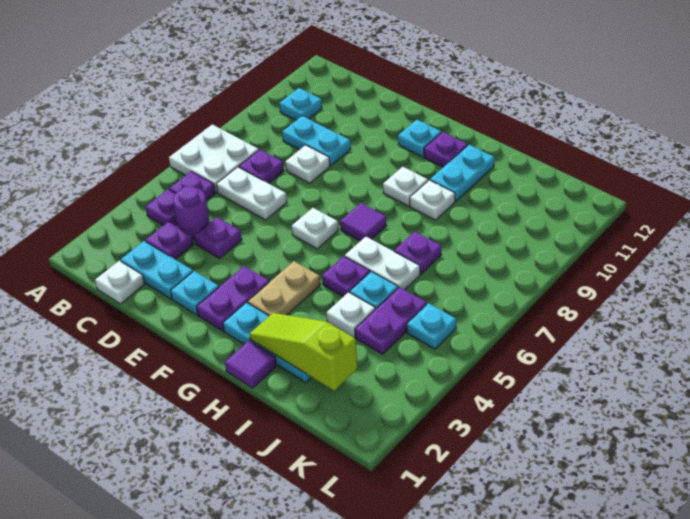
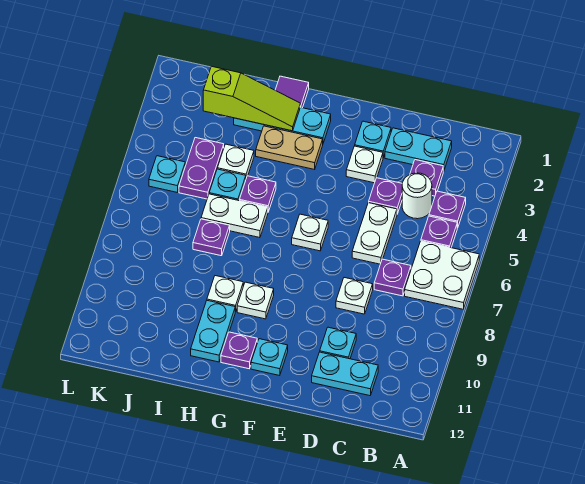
cyan 1x1 plate [279,88,322,120] -> cyan 1x1 plate moved to [320,327,356,359]
white 1x1 plate [95,261,145,304] -> white 1x1 plate moved to [346,146,383,183]
purple 1x1 round brick [173,186,210,239] -> white 1x1 round brick [402,173,432,219]
white 1x2 plate [216,167,287,220] -> white 1x2 plate turned to [352,203,397,264]
cyan 1x2 plate [282,116,351,166] -> cyan 1x2 plate moved to [312,352,378,396]
purple 1x2 plate [197,266,269,331] -> none
tan 1x2 plate [248,261,320,316] -> tan 1x2 plate turned to [256,126,323,169]
purple 1x1 tile [340,203,387,241] -> none

